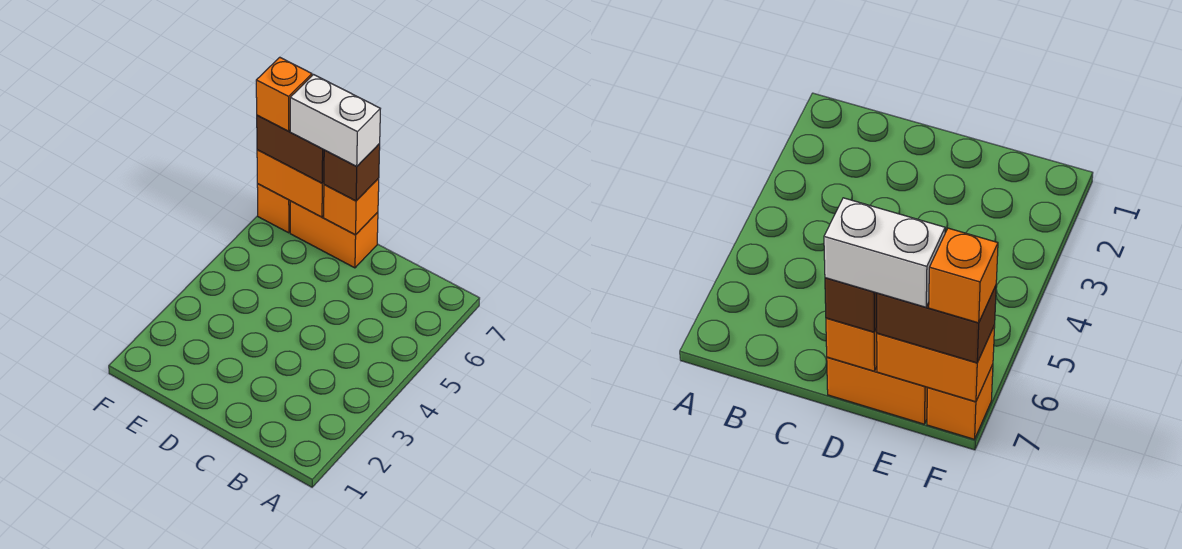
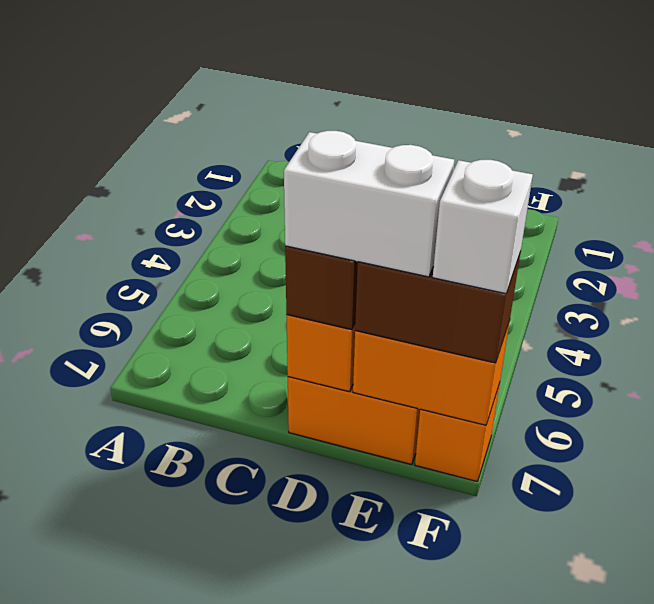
orange 1x1 brick [256,57,312,131] -> white 1x1 brick [433,160,533,294]

